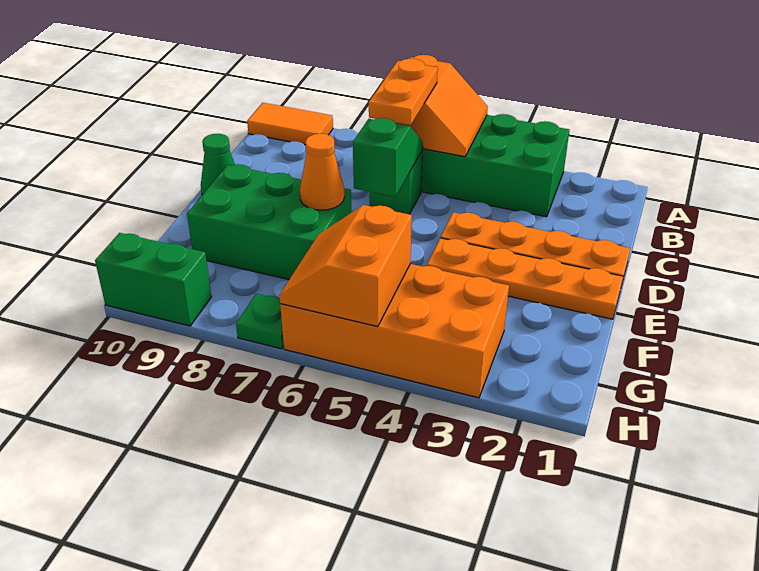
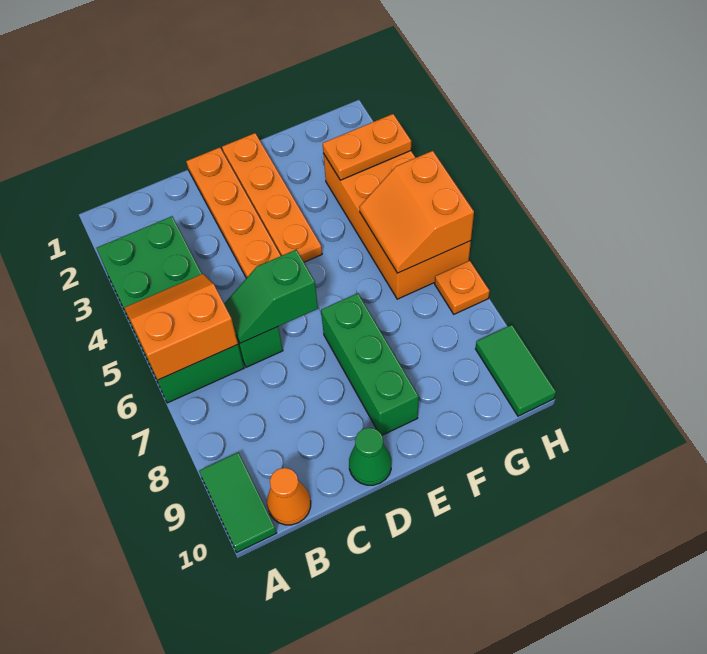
orange 1x2 tile [247,103,333,145] -> green 1x2 tile [199,453,276,552]
orange 1x2 plate [369,59,438,125] -> orange 1x2 plate moved to [323,114,411,180]
green 2x3 brick [187,164,351,279] -> green 1x3 brick [321,293,419,435]
orange 1x1 cone [300,134,345,210] -> orange 1x1 cone moved to [267,468,311,525]
orange 2x2 slope [279,205,412,327] -> orange 2x2 slope turned to [359,151,474,273]
green 1x1 plate [236,294,284,349] -> orange 1x1 plate [435,261,489,314]
green 1x2 brick [95,233,211,326] -> green 1x2 tile [476,325,556,416]

